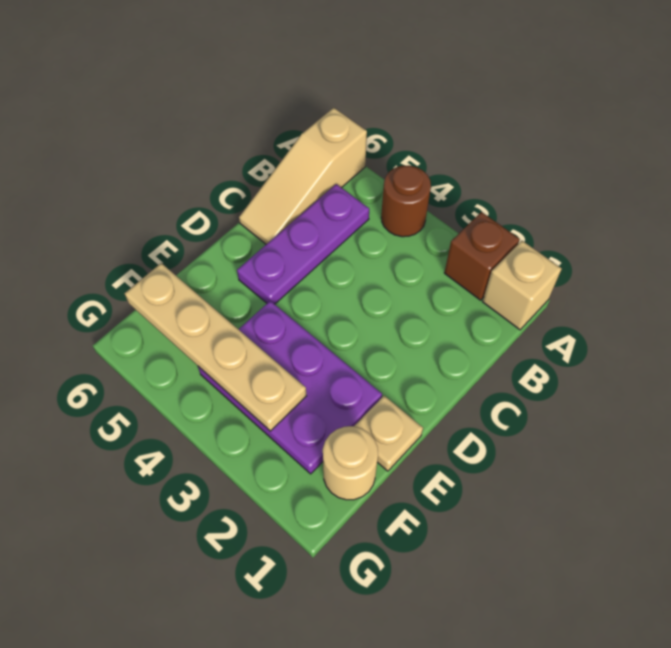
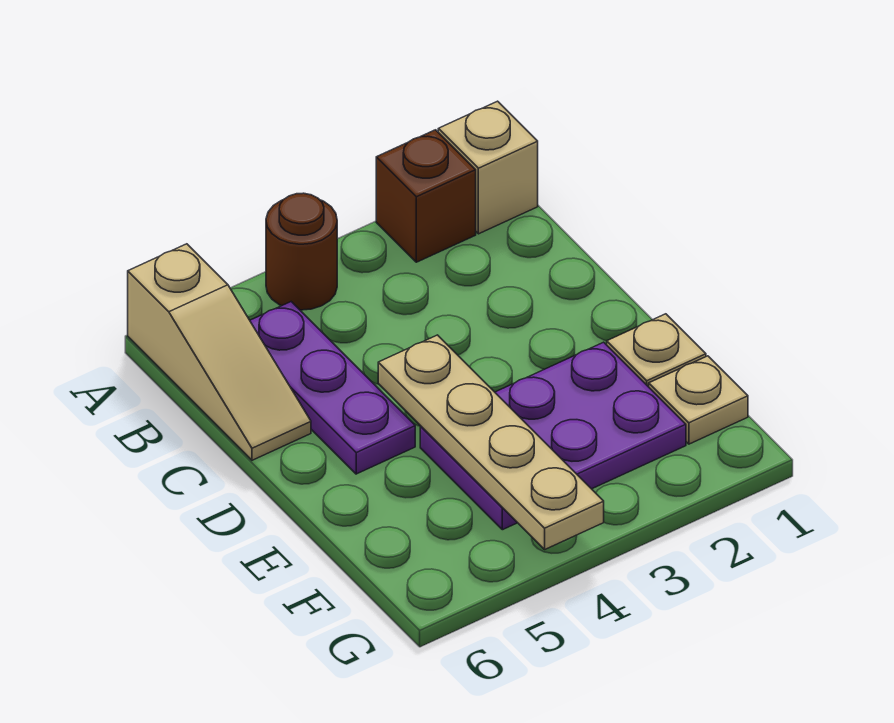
tan 1x1 round brick [323,426,378,500] -> tan 1x1 plate [649,356,748,444]
tan 1x4 plate [124,263,306,431] -> tan 1x4 plate turned to [378,335,604,549]

